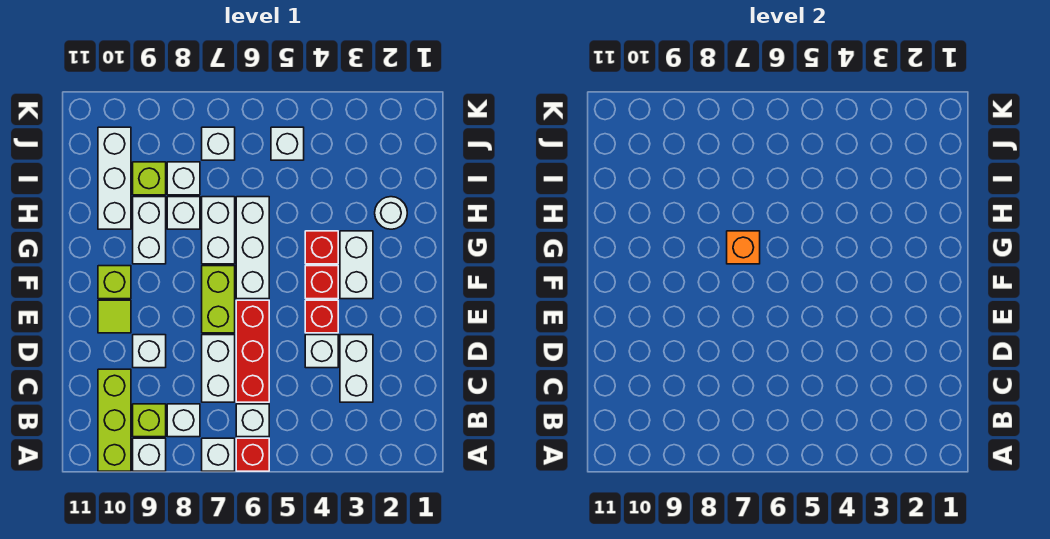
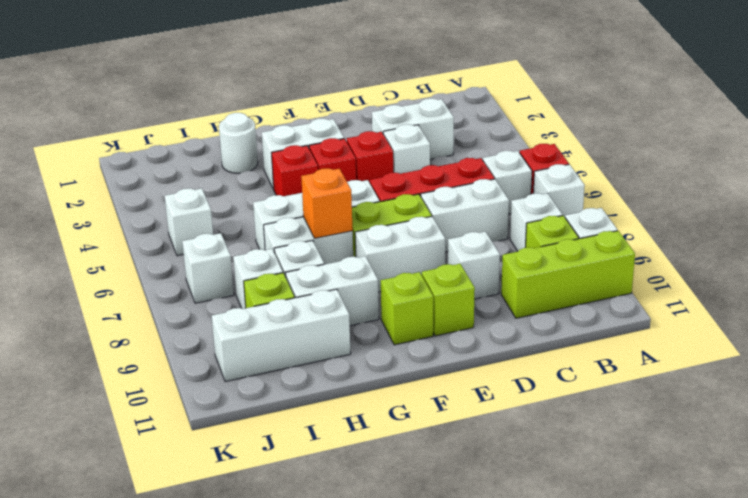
none -> white 1x2 brick [355,217,445,292]
lime 1x1 tile [98,300,131,333] -> lime 1x1 brick [422,264,475,336]

